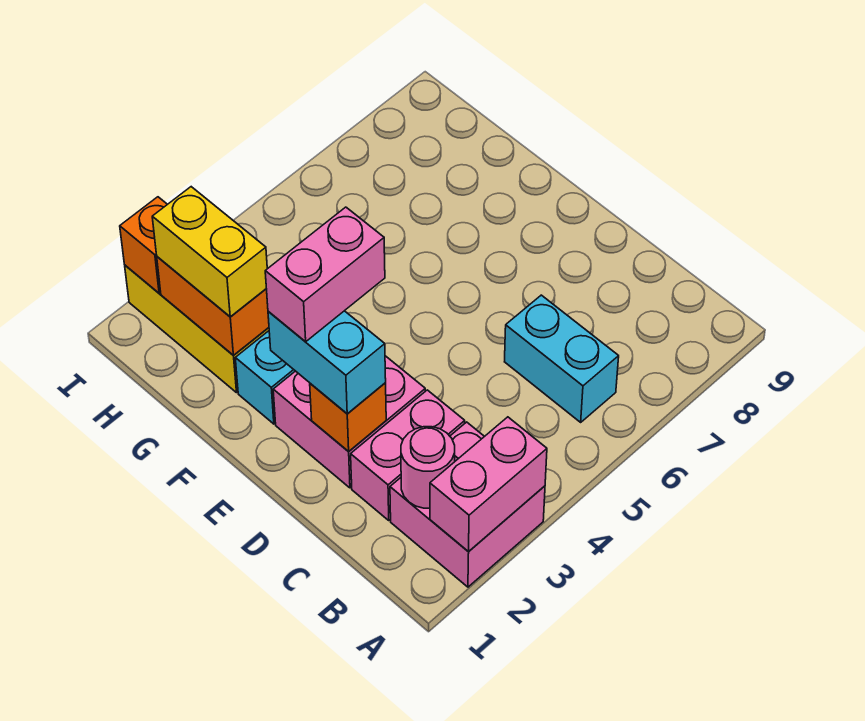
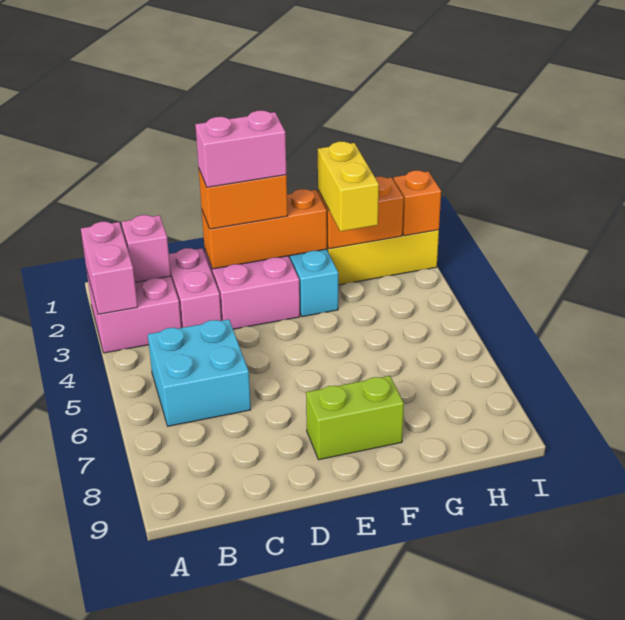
pink 1x1 round brick [401,427,455,508] -> pink 1x1 brick [122,215,171,282]
cyan 1x2 brick [505,295,619,422] -> cyan 2x2 brick [148,319,251,426]
orange 1x1 brick [310,383,386,452] -> orange 1x3 brick [202,189,327,269]
cyan 1x2 brick [268,311,386,414] -> orange 1x2 brick [199,170,288,229]
pink 1x2 brick [265,207,385,342] -> pink 1x2 brick turned to [195,111,287,187]
none -> lime 1x2 brick [306,376,404,460]
yellow 1x2 brick [152,187,267,317] -> yellow 1x2 brick turned to [318,142,379,231]

